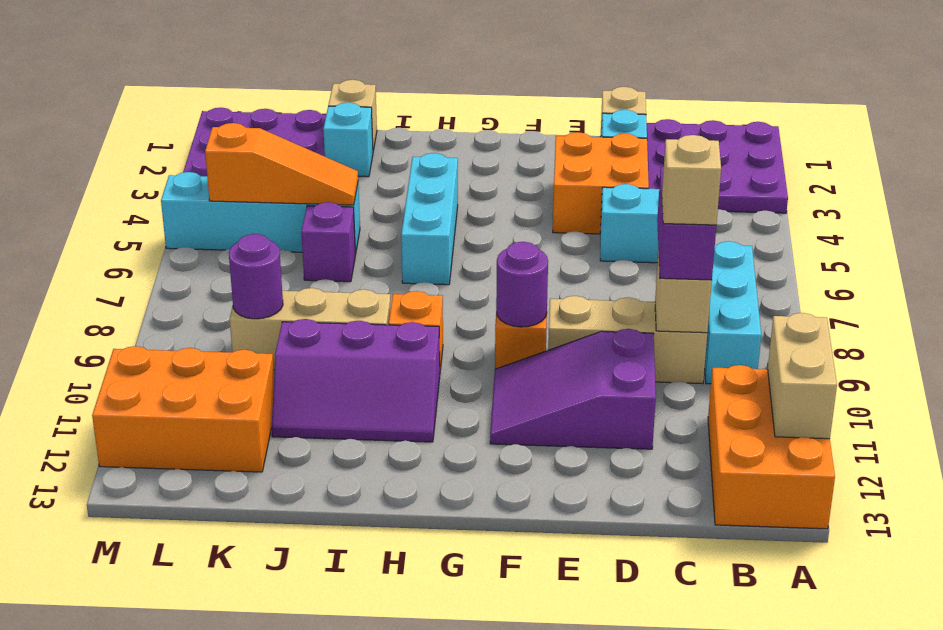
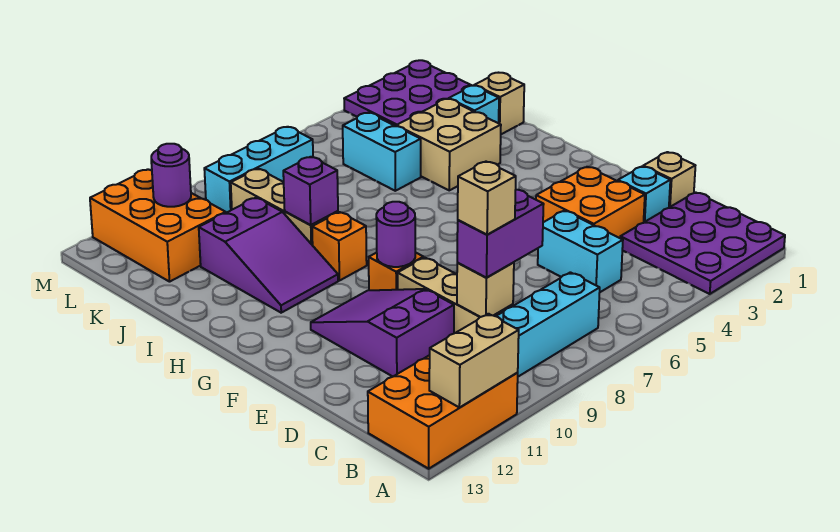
cyan 1x3 brick [401,153,458,285] -> cyan 1x3 brick moved to [204,127,313,213]
purple 2x3 slope [272,319,440,442] -> purple 2x3 slope turned to [199,198,338,313]
none -> tan 2x2 brick [396,99,501,190]
cyan 1x4 brick [161,172,360,254] -> cyan 1x2 brick [343,113,421,191]
orange 1x3 slope [205,123,358,205] -> none
purple 1x1 brick [301,202,355,282] -> purple 1x1 brick moved to [283,157,338,225]
purple 1x1 round brick [229,234,283,319] -> purple 1x1 round brick moved to [151,144,191,207]

